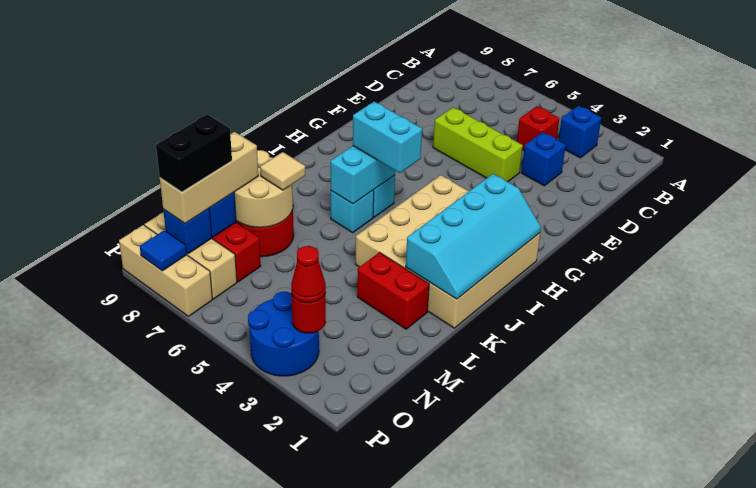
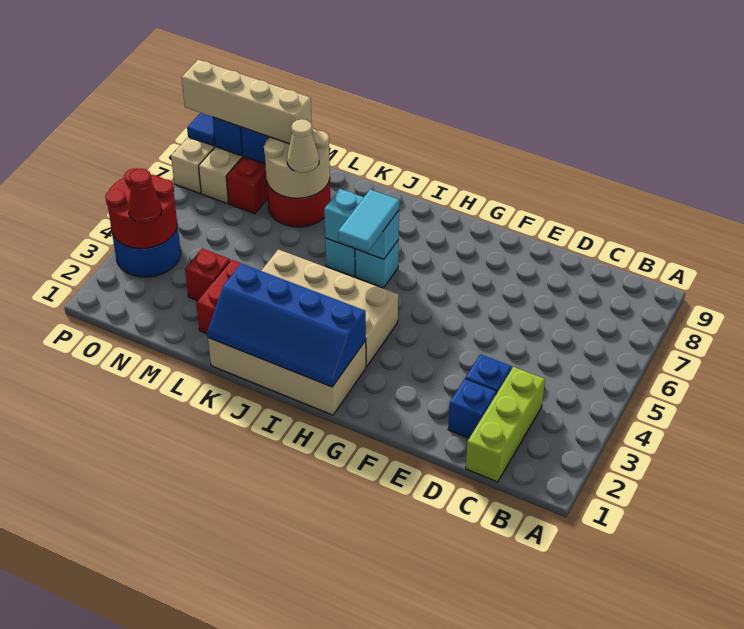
blue 1x1 brick [558,106,601,158] -> blue 1x1 brick moved to [448,379,496,438]
red 1x1 brick [517,106,559,150] -> red 1x1 brick moved to [185,249,230,301]
lime 1x3 brick [433,107,523,182] -> lime 1x3 brick moved to [466,367,545,482]
cyan 2x4 slope [406,174,541,299] -> blue 2x4 slope [207,263,366,387]
cyan 1x2 brick [353,102,422,173] -> cyan 1x2 tile [338,190,399,251]
tan 1x1 tile [260,152,305,190] -> tan 1x1 cone [287,119,319,172]
tan 1x3 brick [160,132,258,224] -> tan 1x4 brick [182,60,312,144]
black 1x2 brick [156,114,232,192] -> none
red 1x1 round brick [291,293,326,333] -> red 2x2 round brick [105,168,177,249]

